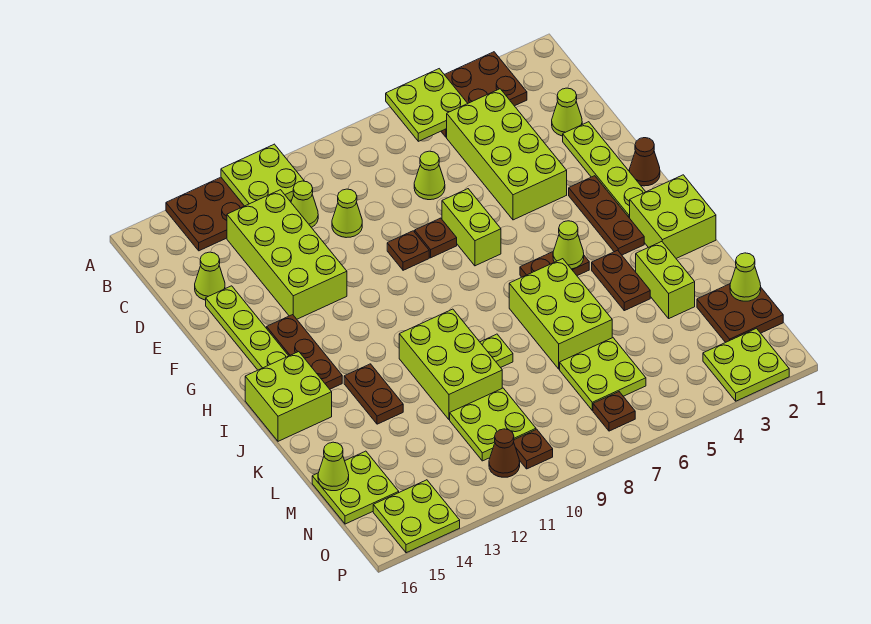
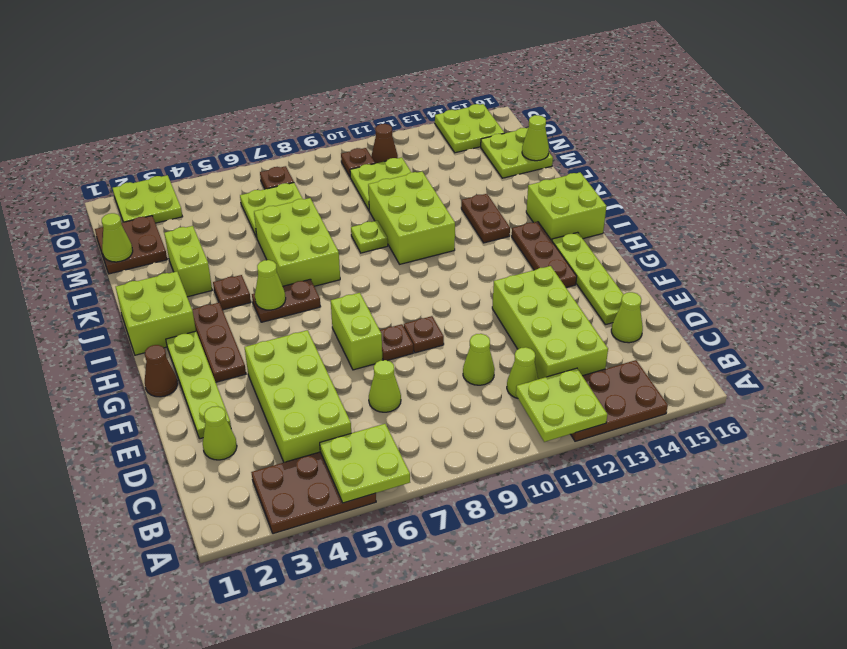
brown 1x2 plate [592,250,650,311] -> brown 1x1 plate [213,275,251,310]

